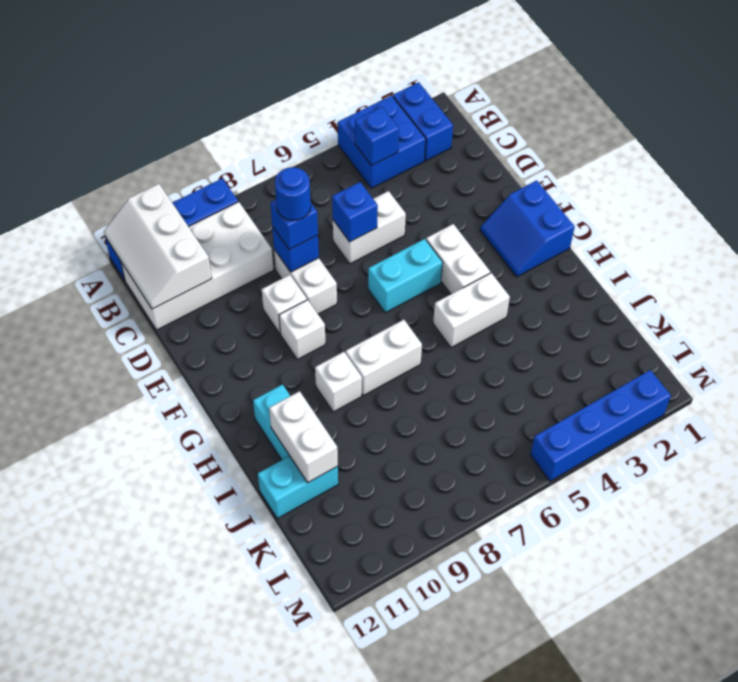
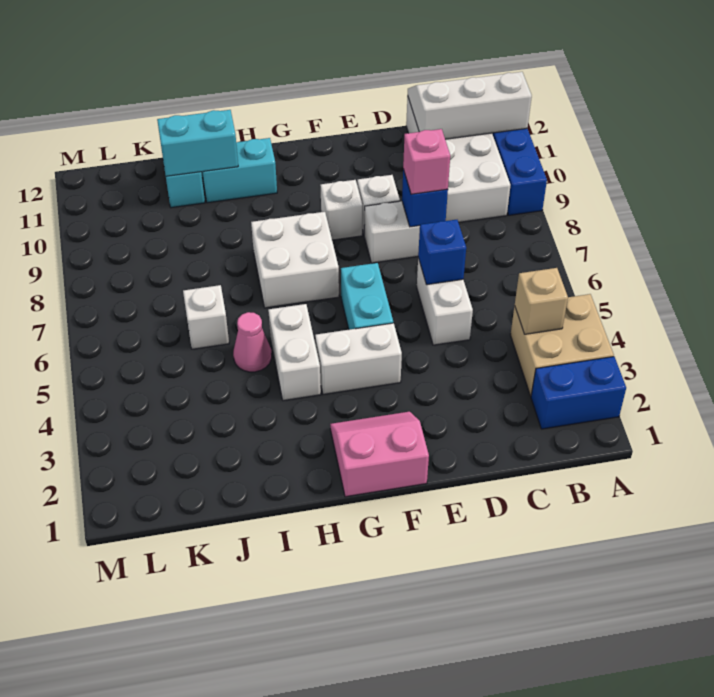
blue 2x2 brick [338,96,426,188] -> tan 2x2 brick [511,294,614,396]
blue 1x1 brick [355,107,399,166] -> tan 1x1 brick [515,268,568,334]
blue 1x1 brick [270,199,318,250] -> pink 1x1 brick [403,129,450,194]
blue 1x1 round brick [275,167,311,221] -> none
blue 2x2 slope [480,180,575,277] -> pink 2x2 slope [330,412,429,497]
white 1x2 brick [346,320,422,396] -> white 2x2 brick [251,212,339,308]
white 1x1 brick [315,352,362,412] -> white 1x1 brick moved to [183,285,229,349]
none -> pink 1x1 cone [233,312,272,372]
white 1x2 brick [269,391,338,483] -> cyan 1x2 brick [157,110,238,176]
blue 1x4 brick [531,370,671,481] -> none

